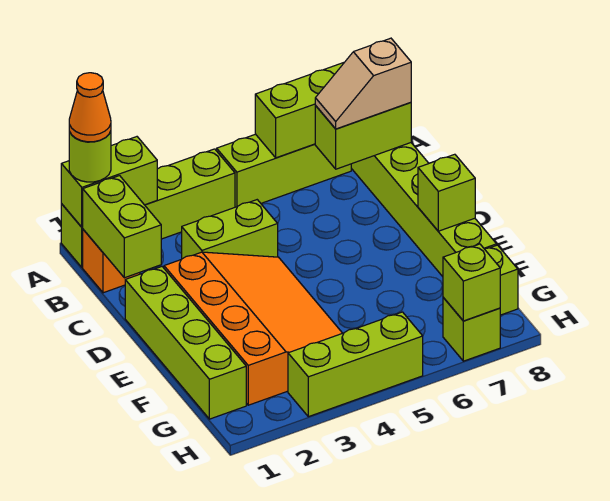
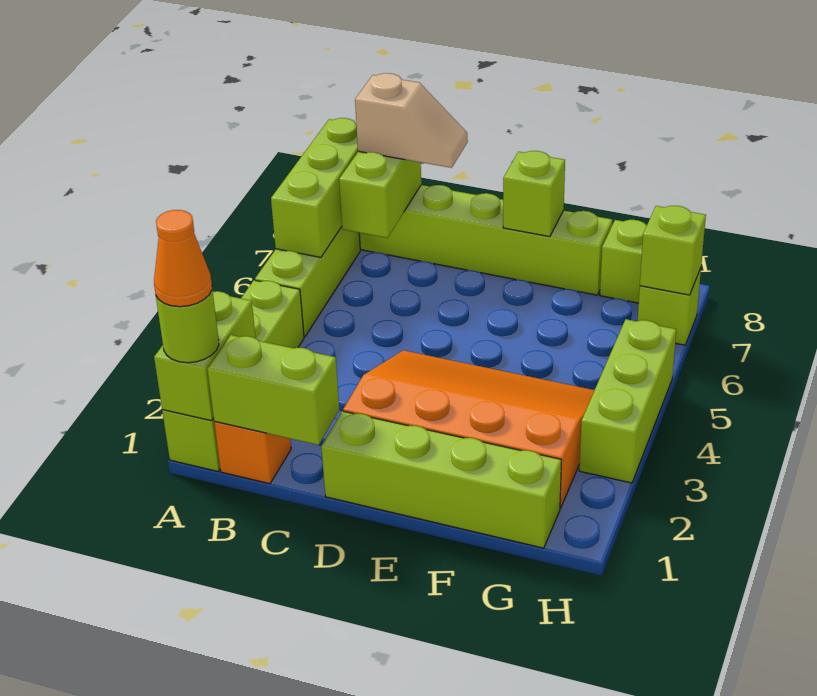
tan 1x2 slope [315,38,411,129] -> tan 1x2 slope turned to [355,73,468,168]
lime 1x2 brick [182,200,278,259] -> none

